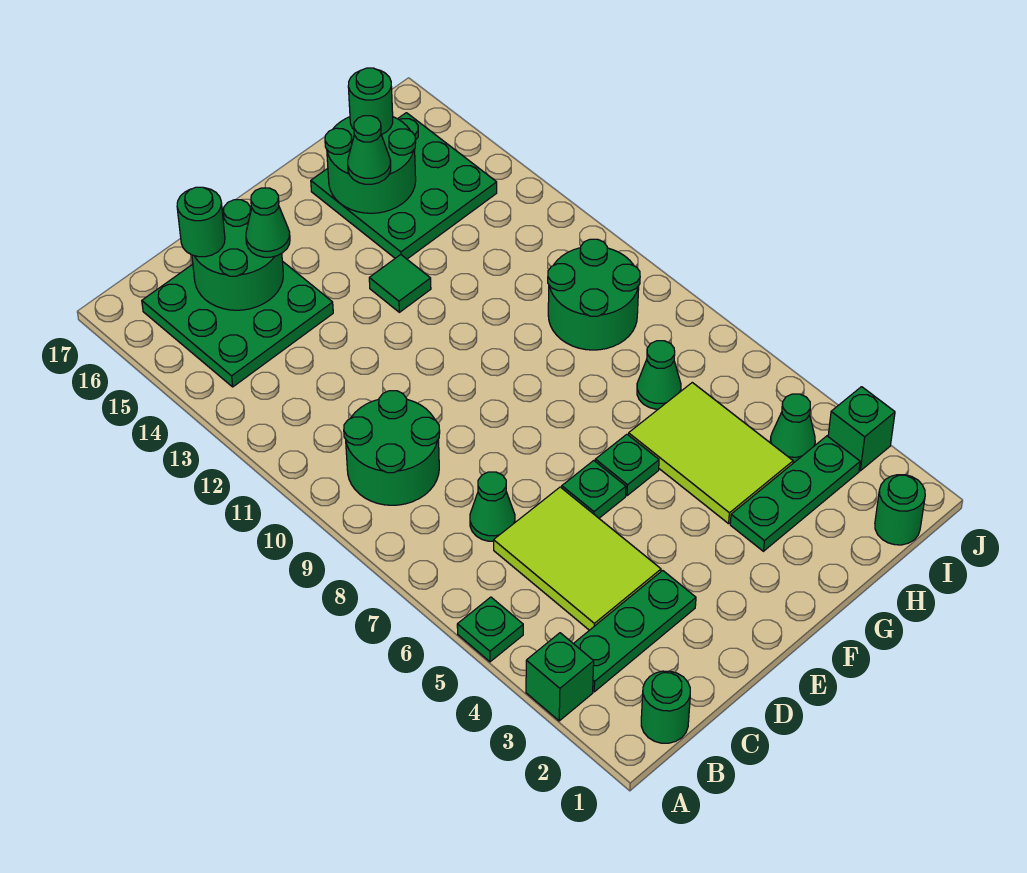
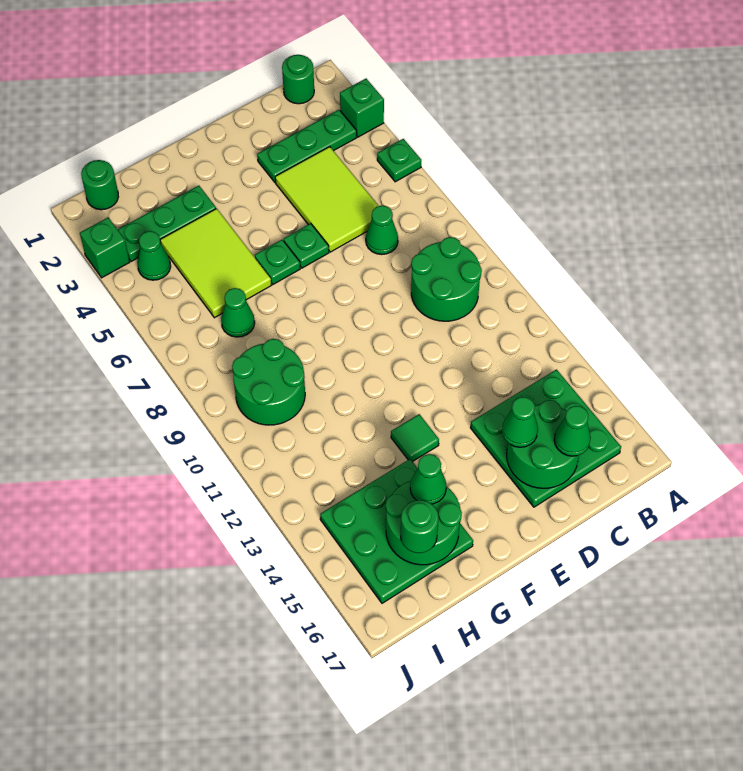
green 1x1 round brick [177,187,225,257] -> green 1x1 cone [554,406,591,456]

